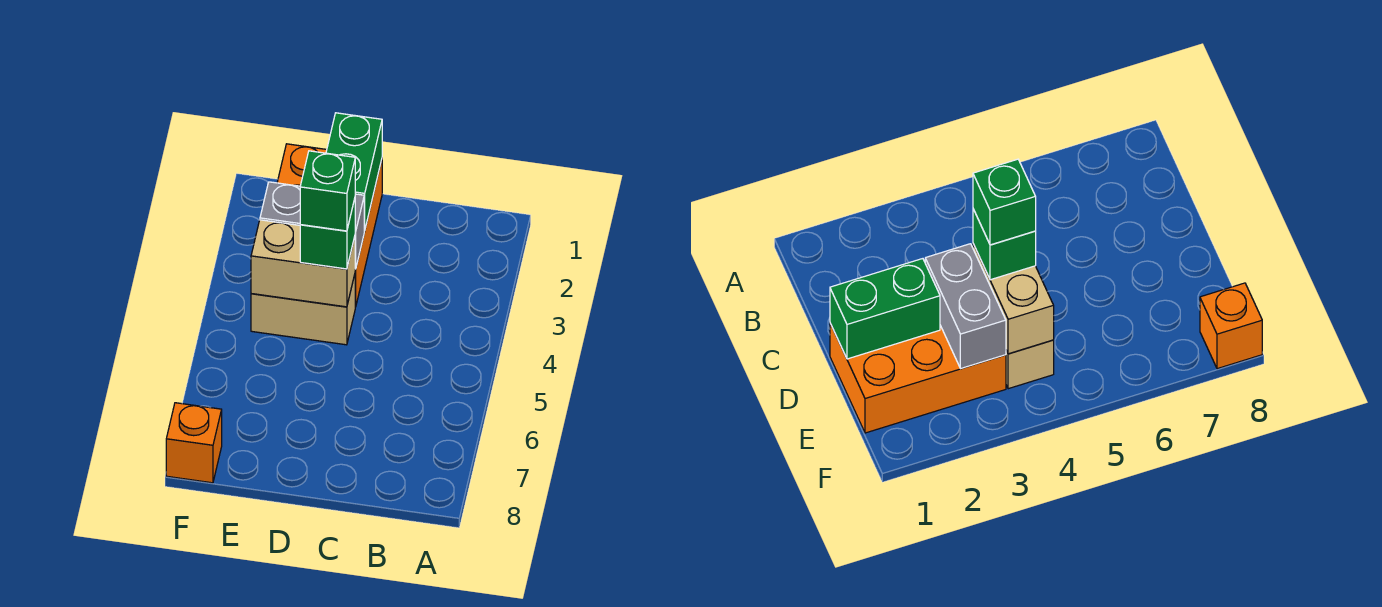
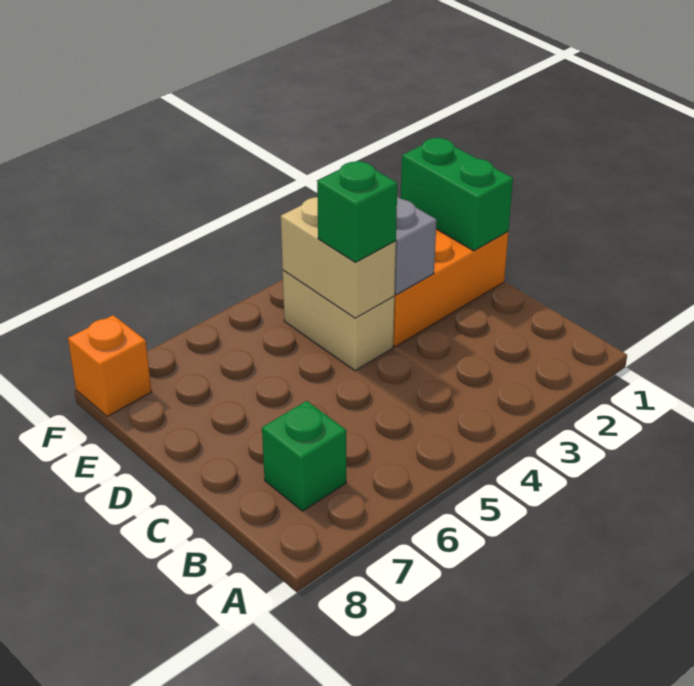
green 1x2 brick [326,113,382,231] -> green 1x2 brick turned to [401,138,513,251]
green 1x1 brick [300,151,355,231] -> green 1x1 brick moved to [262,401,346,511]

